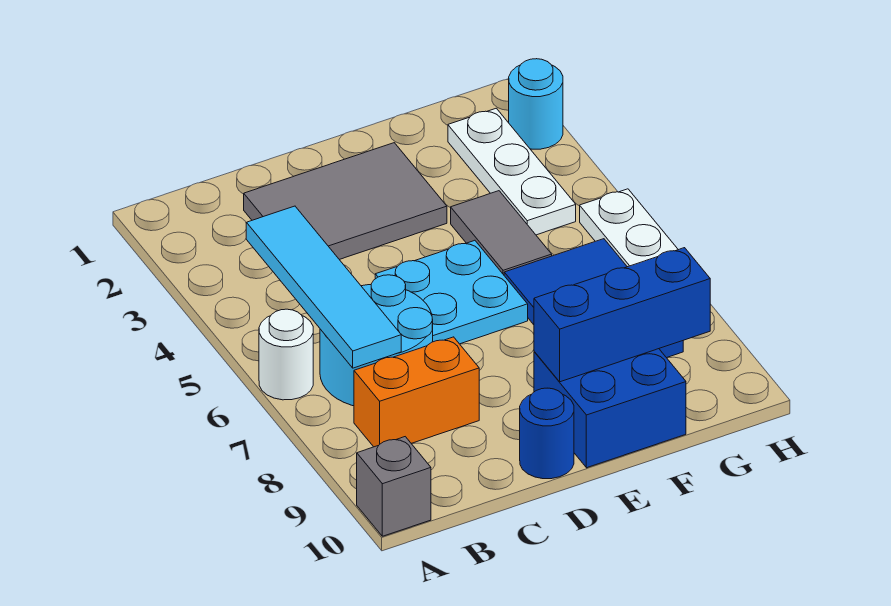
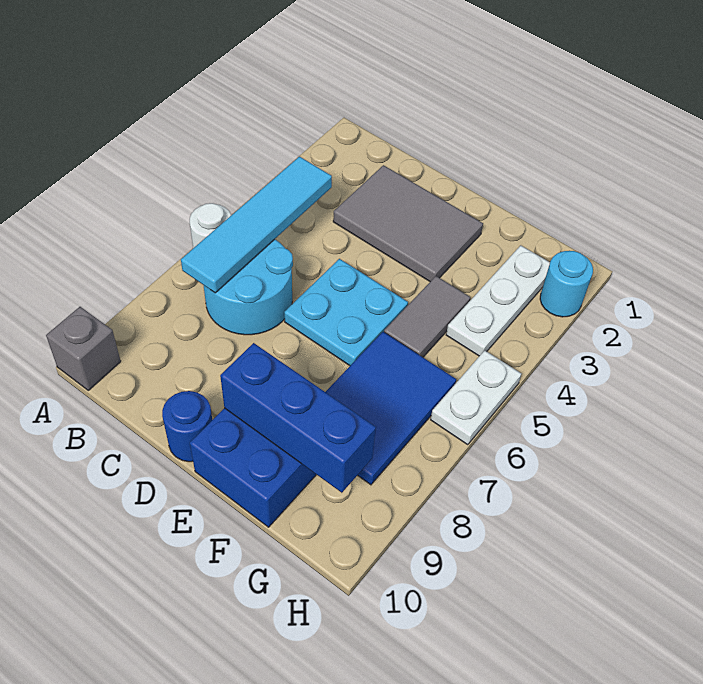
orange 1x2 brick [354,337,479,447] -> none

